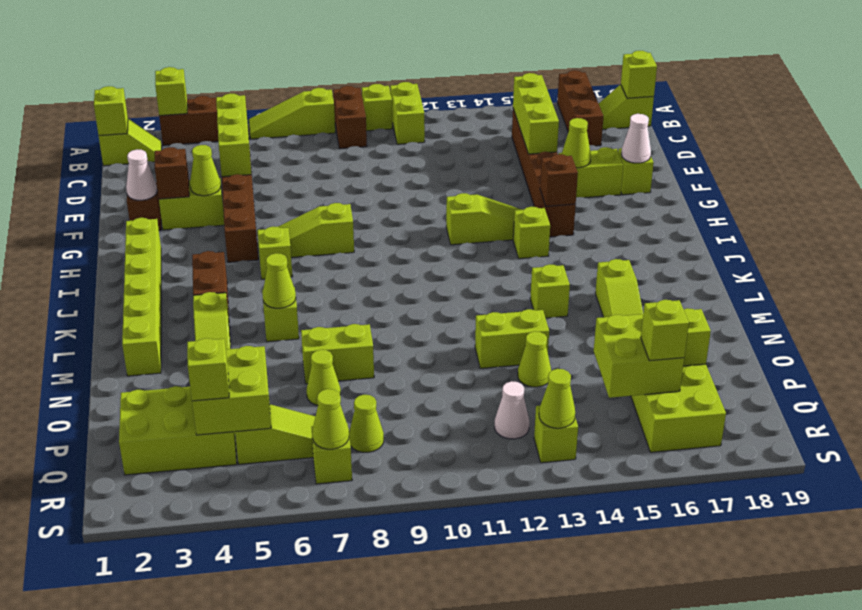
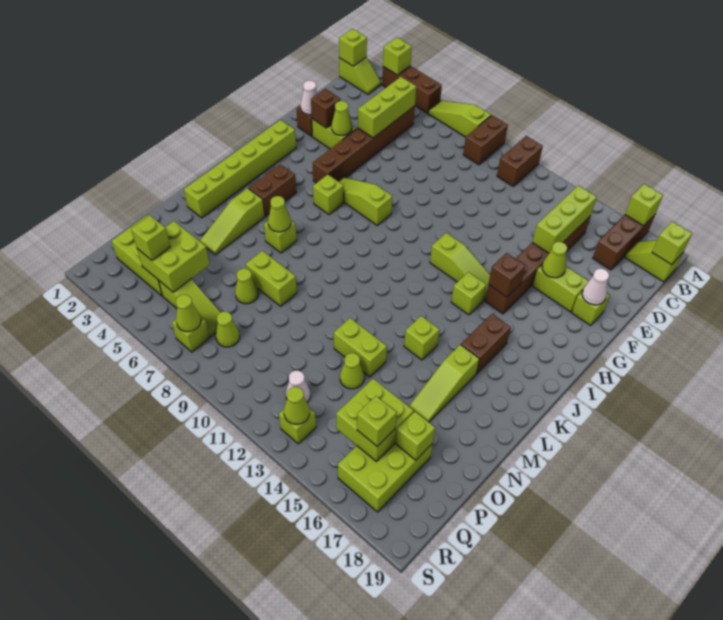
lime 1x1 brick [362,84,392,131] -> lime 1x1 brick moved to [625,184,663,226]
lime 1x2 brick [390,82,425,144] -> brown 1x2 brick [497,136,543,186]
none -> brown 1x2 brick [461,314,511,373]

